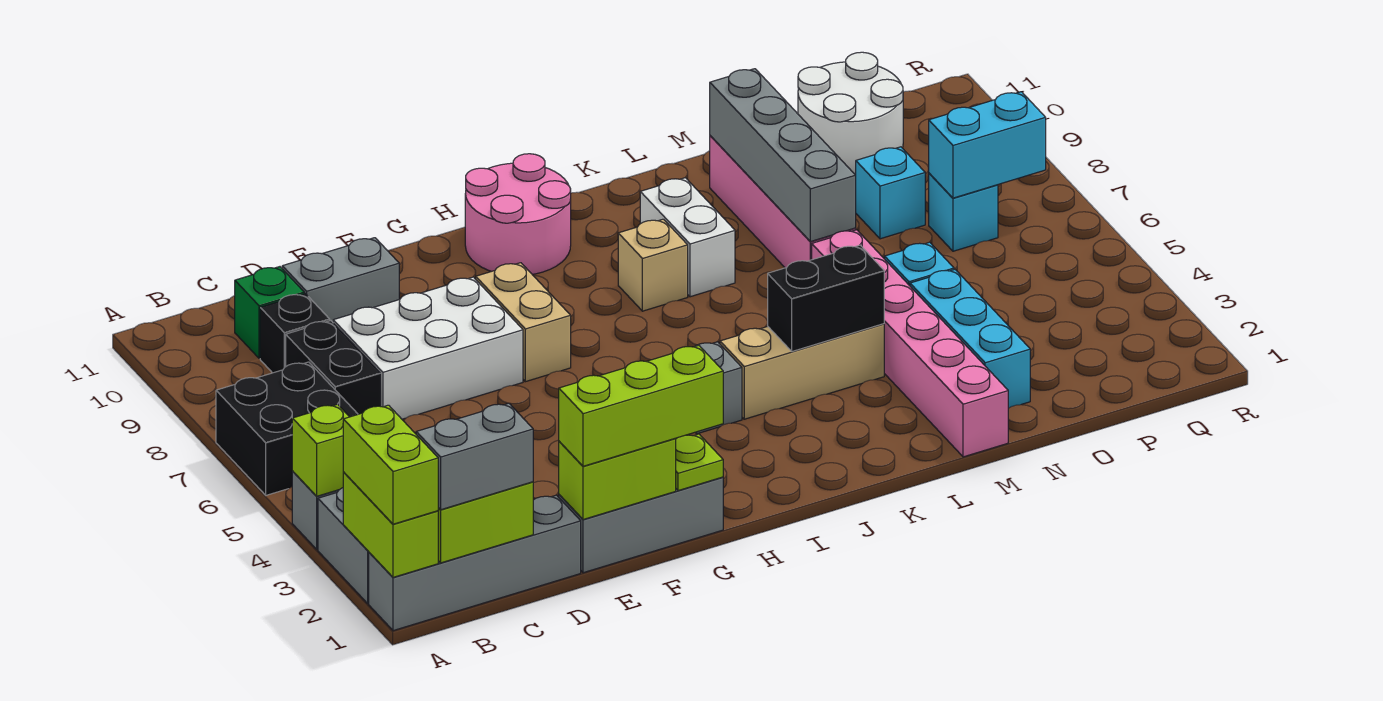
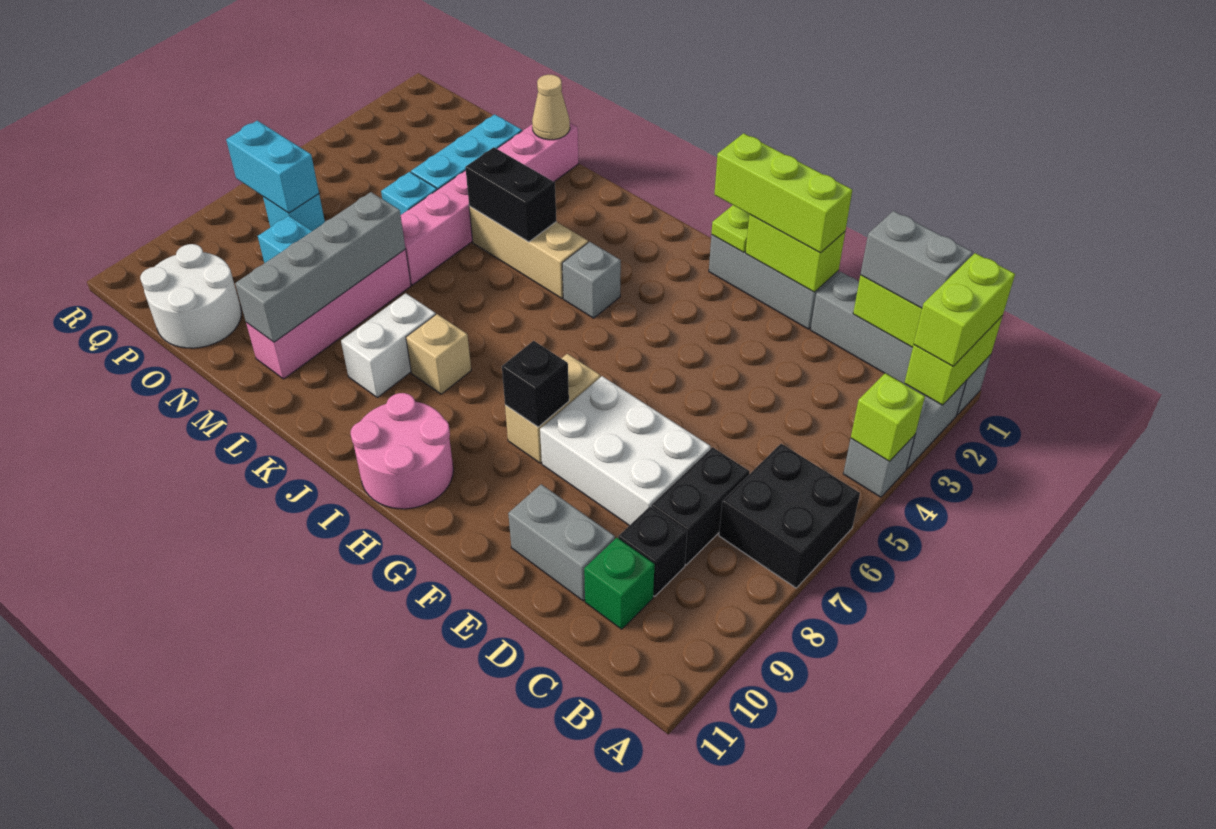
none -> black 1x1 brick [502,341,569,427]
none -> tan 1x1 cone [532,75,570,140]

